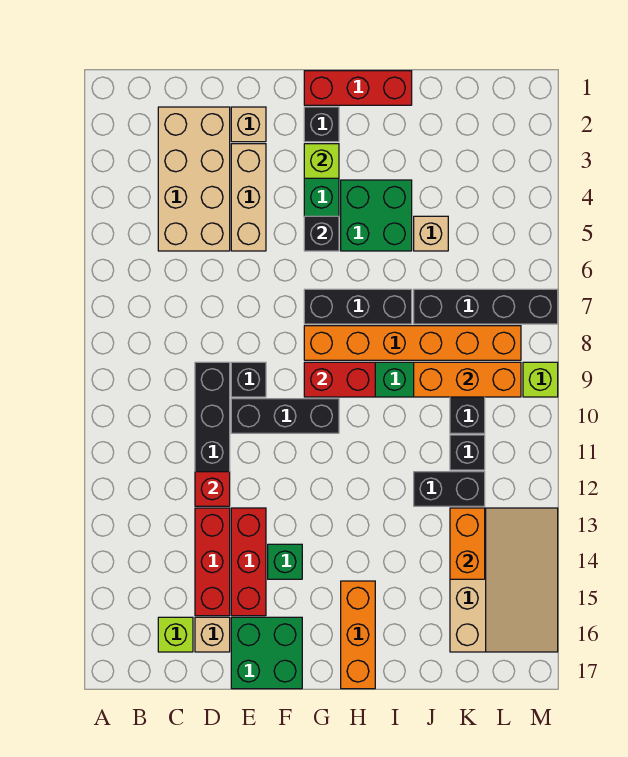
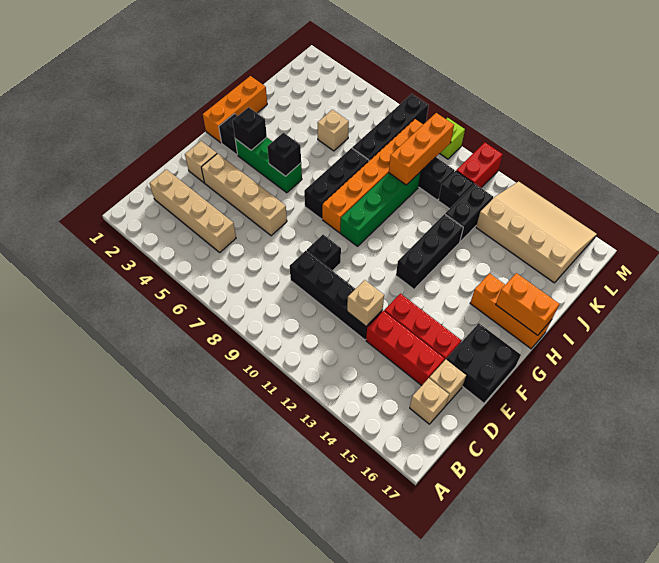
tan 2x4 brick [158,107,230,251] -> tan 1x4 brick [150,169,236,252]
lime 1x1 brick [158,617,193,652] -> tan 1x1 brick [410,378,449,424]
red 1x1 brick [195,472,230,506] -> tan 1x1 brick [347,280,384,326]
tan 1x3 brick [231,144,266,251] -> tan 1x4 brick [201,154,287,236]
black 1x3 brick [231,399,339,433] -> black 1x3 brick moved to [396,214,463,289]
green 2x2 brick [231,617,302,689] -> black 2x2 brick [446,323,521,403]
green 1x1 brick [268,544,302,579] -> none
red 1x3 brick [304,71,412,105] -> orange 1x3 brick [203,76,267,143]
lime 1x1 brick [304,144,339,178] -> black 1x1 brick [233,107,267,150]
red 1x2 brick [304,362,375,397] -> red 1x2 brick moved to [456,142,503,188]
green 2x2 brick [341,180,412,251] -> none
orange 1x2 brick [450,508,485,579] -> orange 1x2 brick moved to [496,273,559,335]

